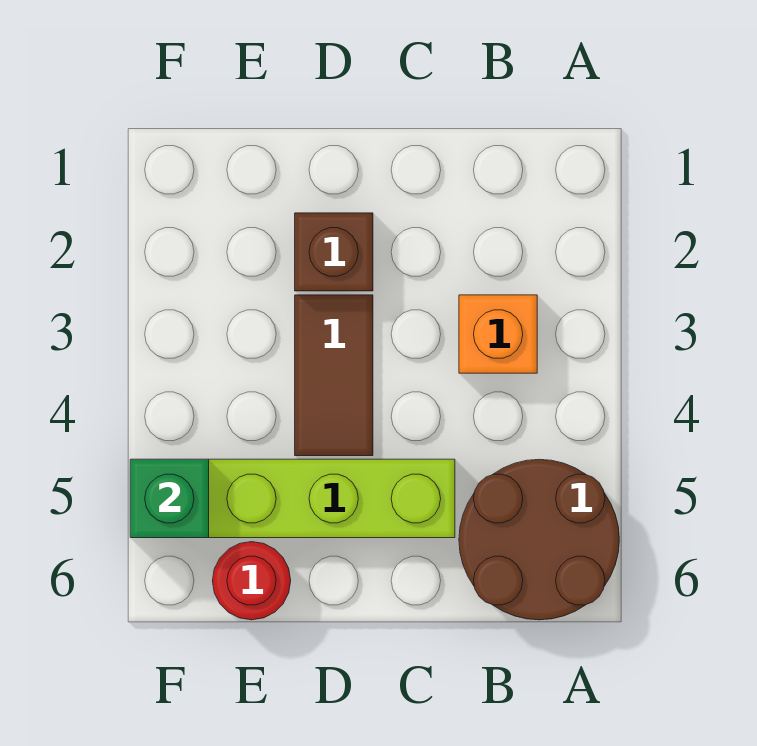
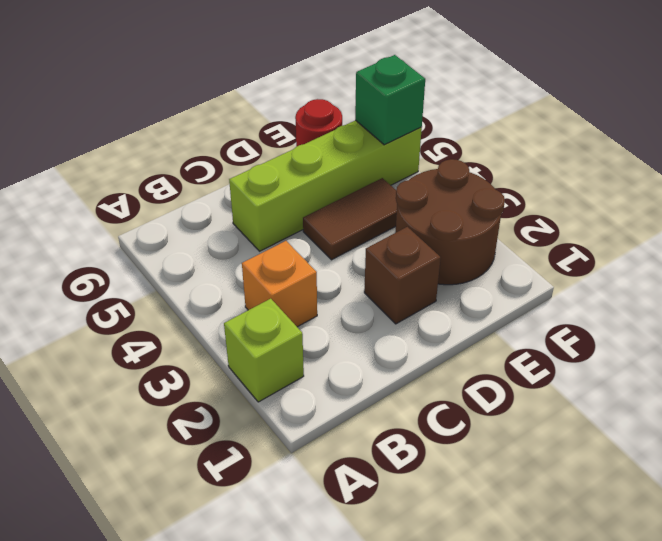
none -> lime 1x1 brick [224,299,304,402]
brown 2x2 round brick [459,459,619,620] -> brown 2x2 round brick moved to [395,159,505,285]
brown 1x2 tile [295,295,373,456] -> brown 1x2 tile turned to [303,178,397,260]

